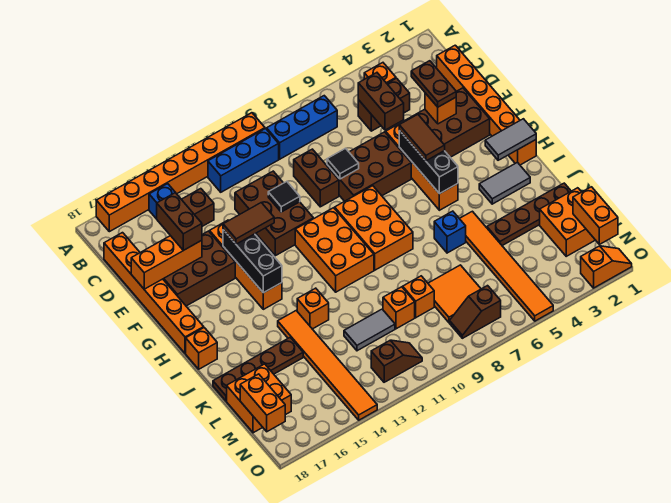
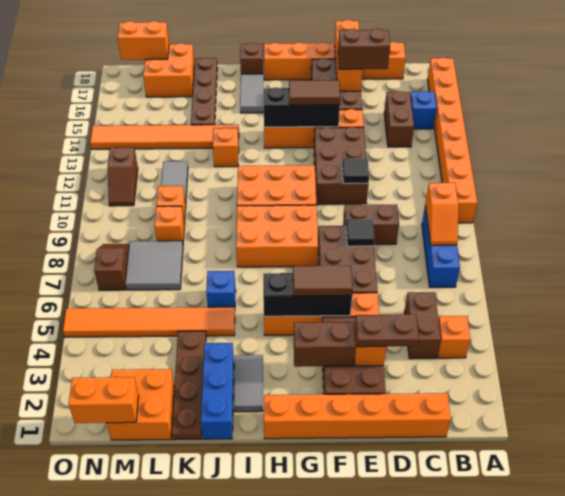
blue 1x3 brick [208,129,279,192] -> blue 1x3 brick moved to [201,343,234,439]
brown 1x2 brick [358,73,404,130] -> brown 1x2 brick moved to [294,322,355,367]
brown 2x3 brick [235,171,313,256] -> brown 2x3 brick turned to [314,127,368,204]
brown 1x2 tile [223,203,274,244] -> brown 1x2 tile turned to [289,80,340,105]
grey 1x2 tile [485,119,536,160] -> grey 1x2 tile moved to [240,74,263,113]
orange 1x1 brick [186,328,217,369] -> brown 1x1 brick [240,43,263,74]
orange 2x2 tile [428,265,481,322] -> grey 2x2 tile [125,241,183,290]
orange 1x2 slope [581,246,632,288] -> orange 1x2 slope moved to [425,183,458,246]

